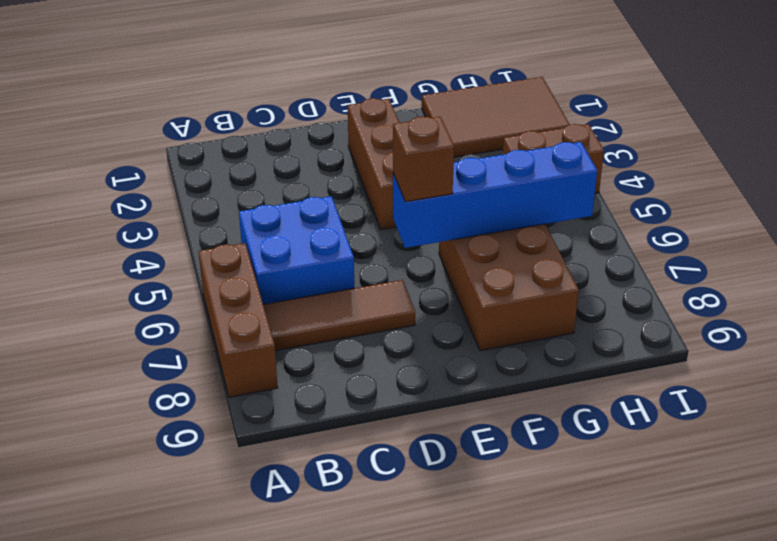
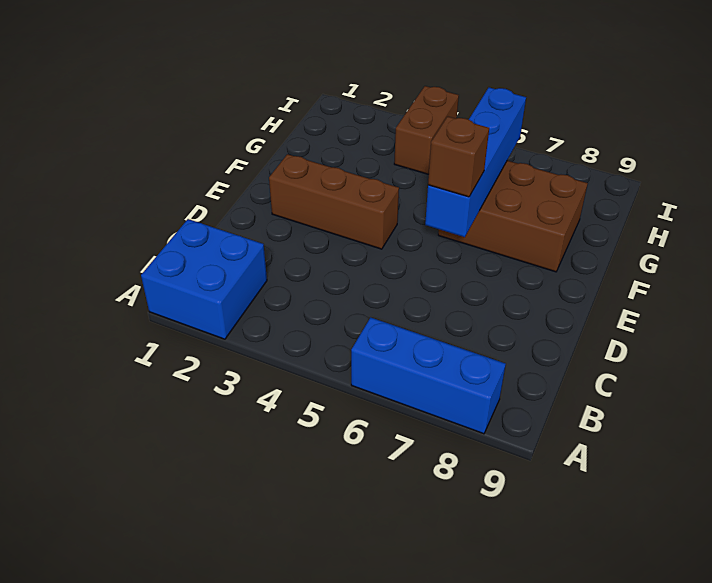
brown 1x3 brick [198,243,278,397] -> blue 1x3 brick [351,317,506,434]
blue 2x2 brick [239,196,354,304] -> blue 2x2 brick moved to [141,219,267,339]
brown 1x3 tile [263,280,415,351] -> none
brown 2x3 tile [422,77,570,157] -> none

